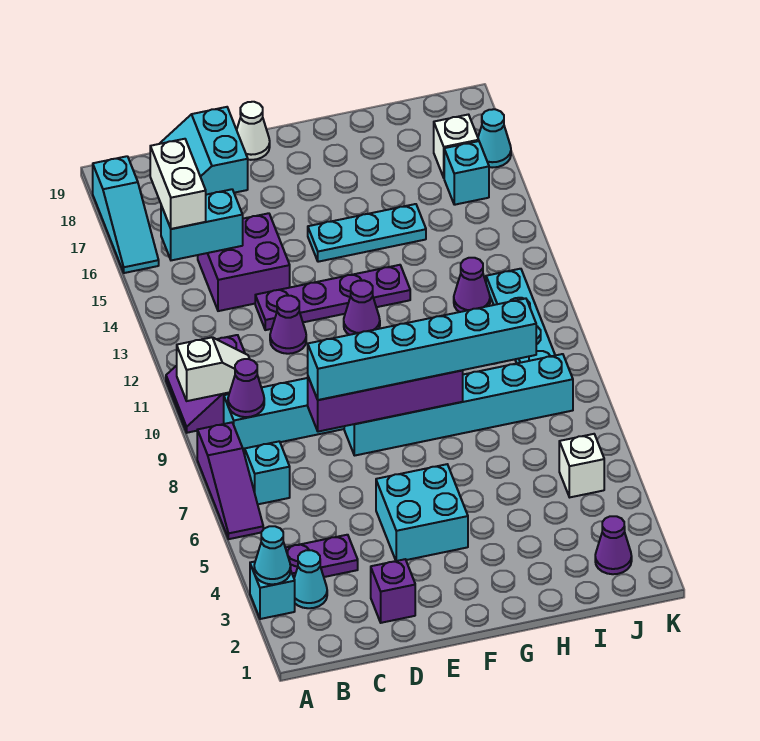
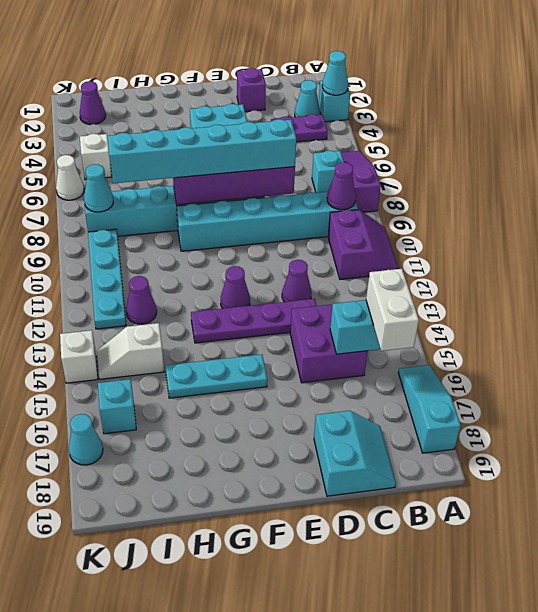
white 1x2 slope [177,337,249,401] -> white 1x2 slope moved to [97,323,164,379]
white 1x1 cone [237,102,270,160] -> white 1x1 cone moved to [56,155,84,200]
none -> cyan 1x1 cone [84,164,113,212]
white 1x1 brick [434,115,479,177] -> white 1x1 brick moved to [60,330,98,383]

